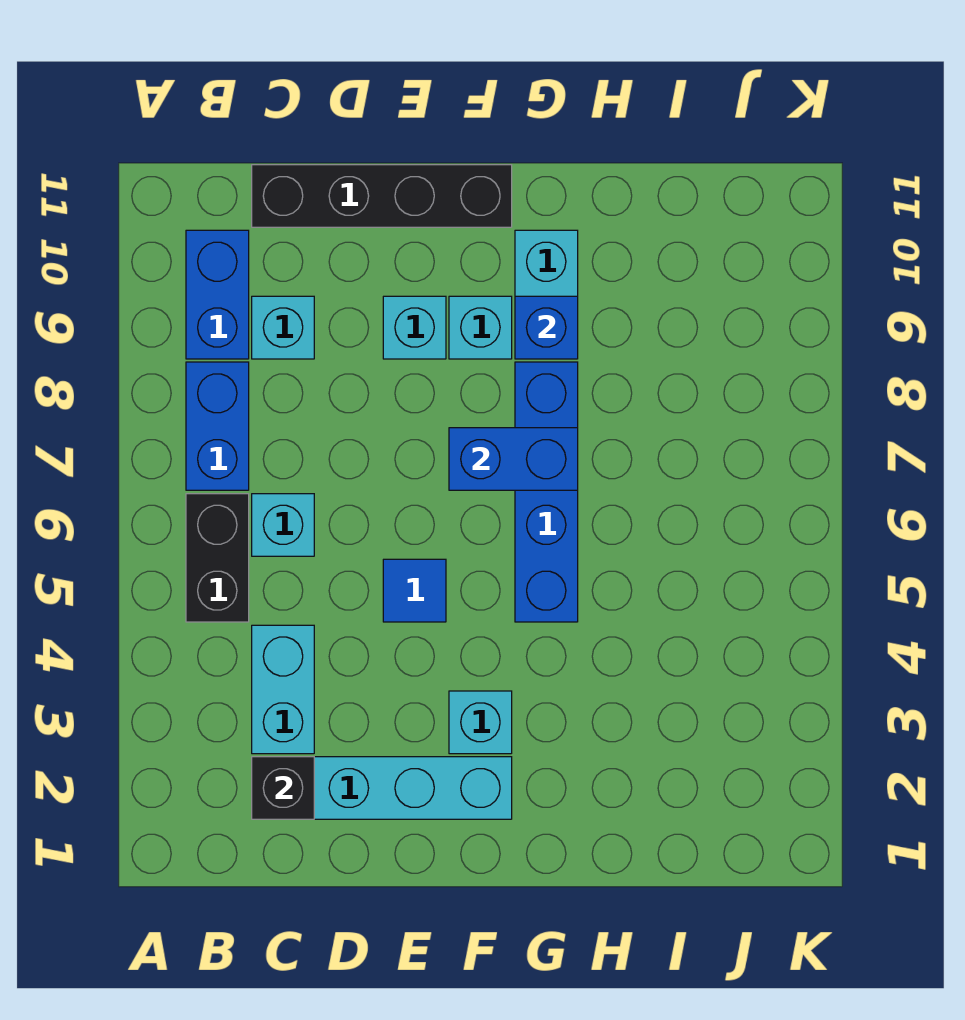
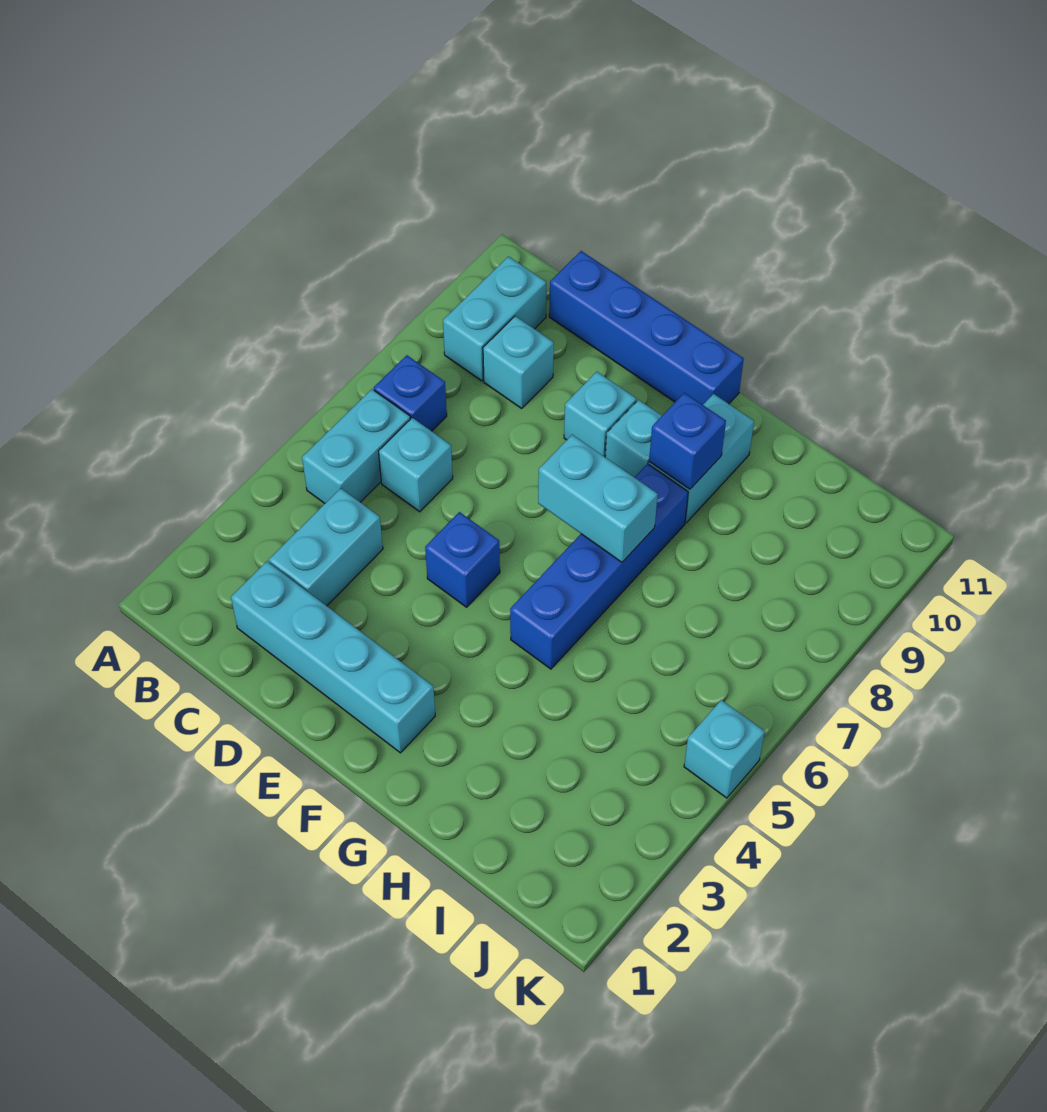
black 1x2 brick [186,494,249,622] -> cyan 1x2 brick [302,389,410,503]
blue 1x2 brick [186,362,249,490] -> blue 1x1 brick [374,355,447,431]
blue 1x2 brick [186,230,249,359] -> cyan 1x2 brick [443,256,546,381]
black 1x1 brick [252,757,314,819] -> none
black 1x4 brick [252,165,512,227] -> blue 1x4 brick [549,251,744,405]
blue 1x1 tile [383,559,446,622] -> blue 1x1 brick [425,512,500,607]
cyan 1x1 brick [449,691,512,754] -> cyan 1x1 brick moved to [684,700,765,798]
blue 1x2 brick [449,428,578,490] -> cyan 1x2 brick [538,435,658,562]

